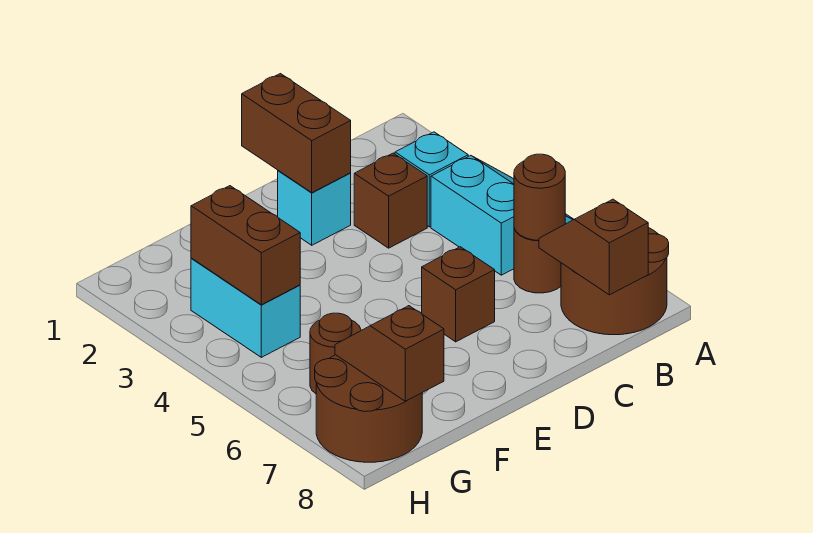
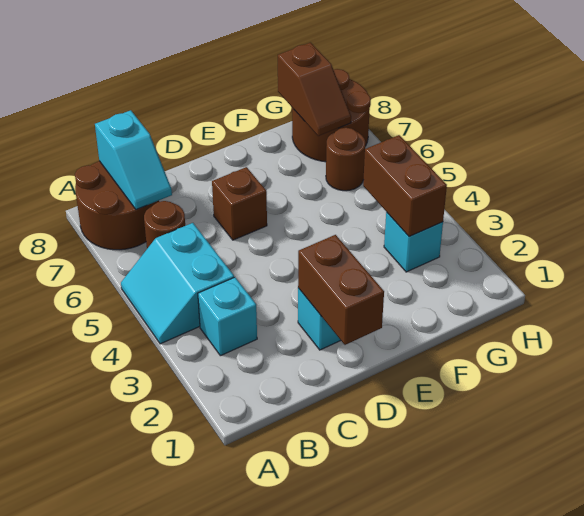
brown 1x1 round brick [514,154,565,240] -> none
brown 1x2 slope [539,199,648,295] -> cyan 1x2 slope [95,110,172,210]
brown 1x1 brick [354,153,427,248] -> none
cyan 1x2 brick [191,258,300,357] -> cyan 1x1 brick [384,212,443,272]

